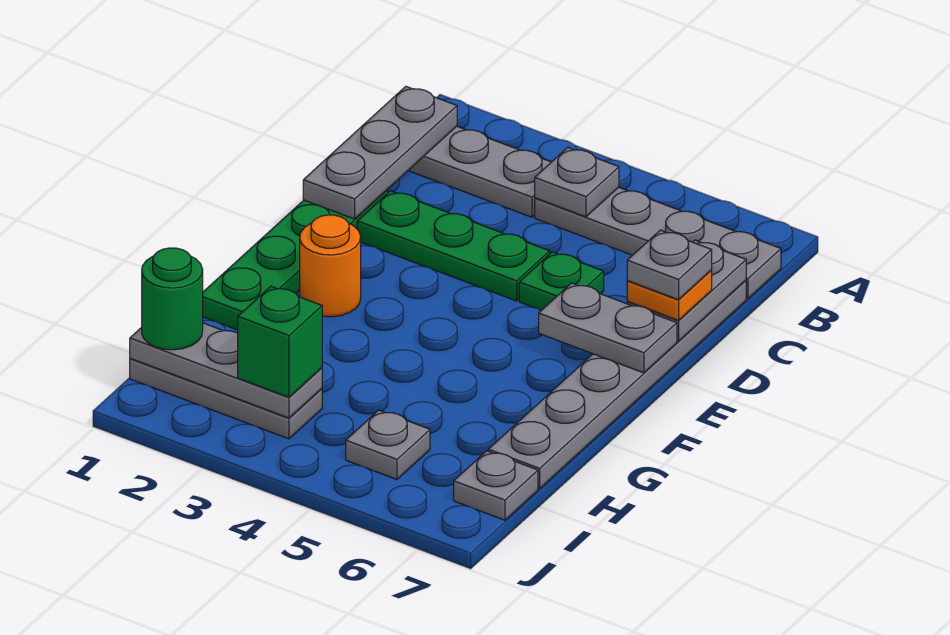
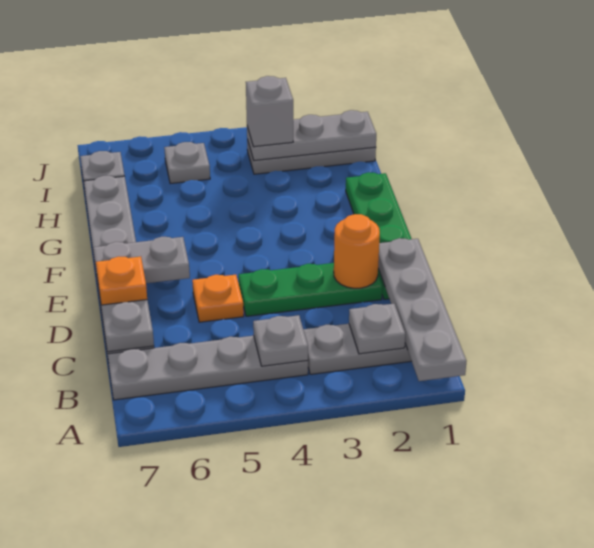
grey 1x3 plate [303,87,457,219] -> grey 1x4 plate [378,238,466,381]
green 1x1 plate [519,252,604,310] -> orange 1x1 plate [192,275,244,322]
grey 1x1 plate [627,230,712,300] -> grey 1x1 plate moved to [349,304,405,354]
orange 1x1 round brick [300,215,361,317] -> orange 1x1 round brick moved to [334,214,380,288]
green 1x1 round brick [142,248,203,350] -> none
green 1x1 brick [238,286,322,397] -> grey 1x1 brick [246,76,293,147]

